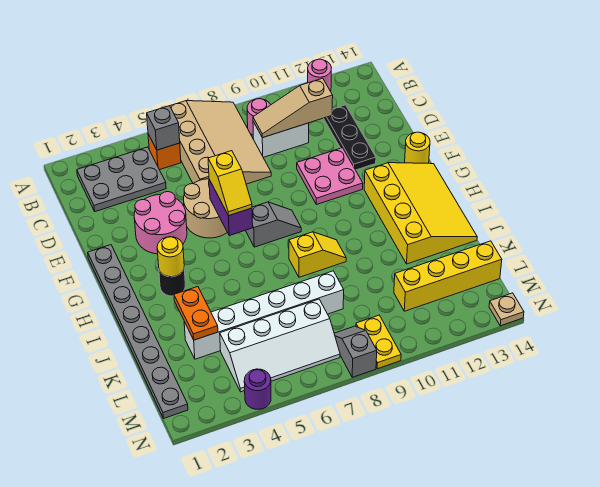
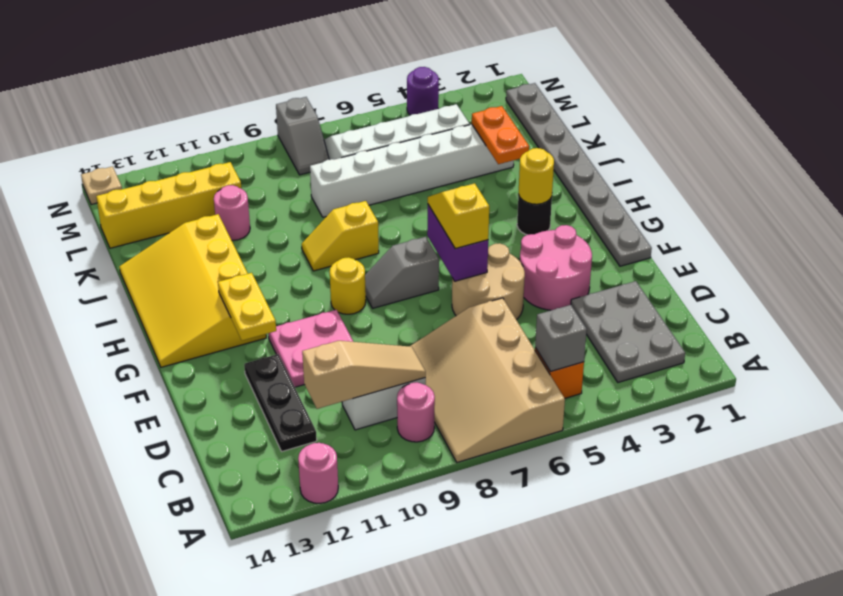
grey 2x3 plate [77,147,166,212] -> grey 2x3 plate turned to [571,281,685,382]
yellow 1x1 round brick [405,132,430,163] -> yellow 1x1 round brick moved to [330,257,366,314]
none -> pink 1x1 round brick [214,185,250,241]
yellow 1x2 plate [356,315,401,369] -> yellow 1x2 plate moved to [218,273,276,340]

